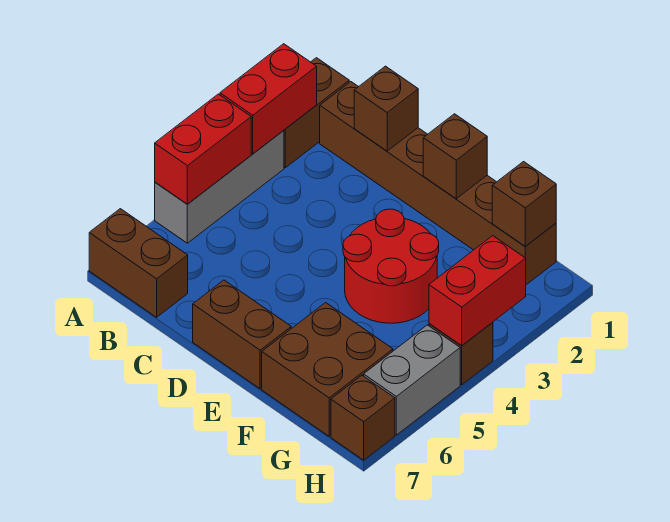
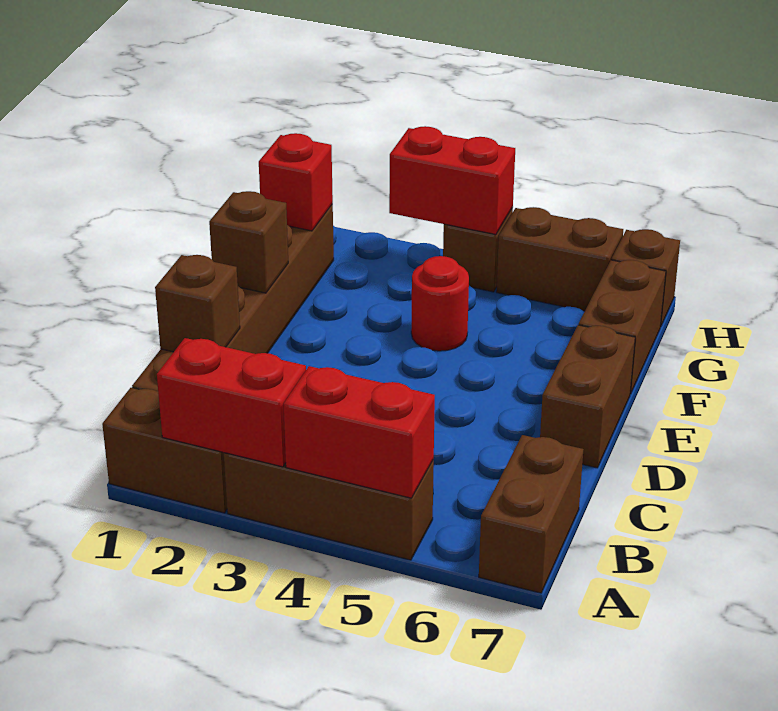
grey 1x3 brick [155,130,284,243] -> brown 1x3 brick [224,453,434,560]
red 2x2 round brick [343,209,439,323] -> red 1x1 round brick [411,256,469,351]
brown 2x2 brick [262,303,393,436] -> brown 1x2 brick [579,260,666,394]
brown 1x1 brick [492,162,556,246] -> red 1x1 brick [259,133,333,231]
grey 1x2 brick [364,325,460,435] -> brown 1x2 brick [496,207,623,311]

